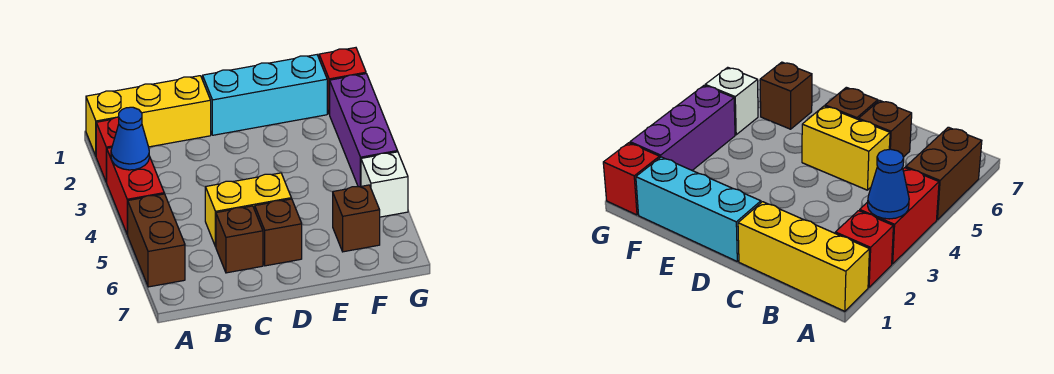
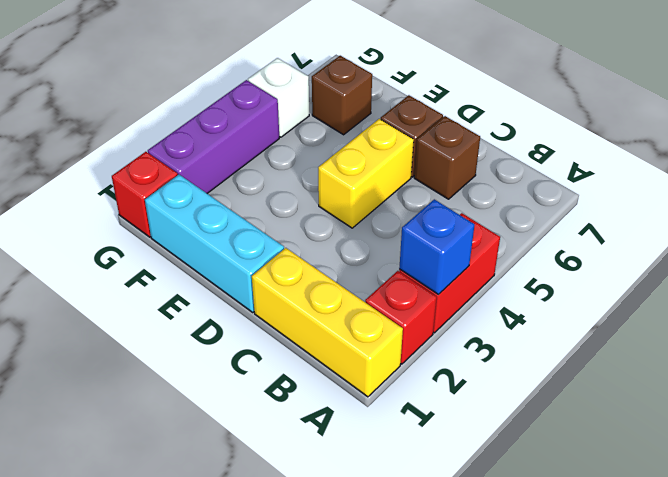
blue 1x1 cone [111,107,149,170] -> blue 1x1 brick [399,199,474,294]
brown 1x2 brick [127,194,185,287] -> none
yellow 1x2 brick [205,173,291,247] -> yellow 1x2 brick turned to [318,119,414,228]

